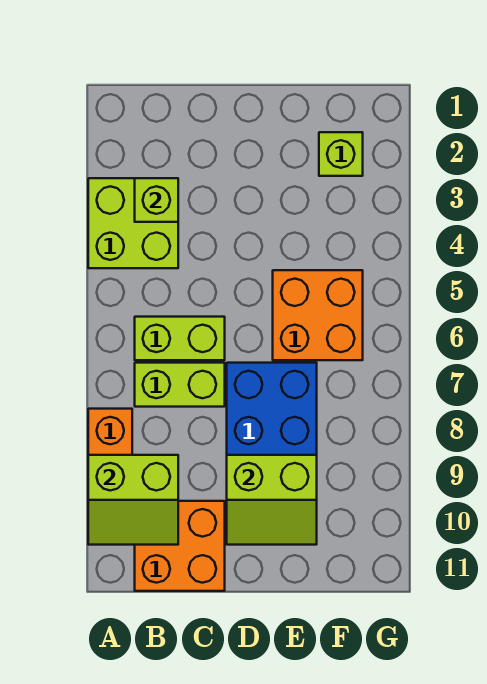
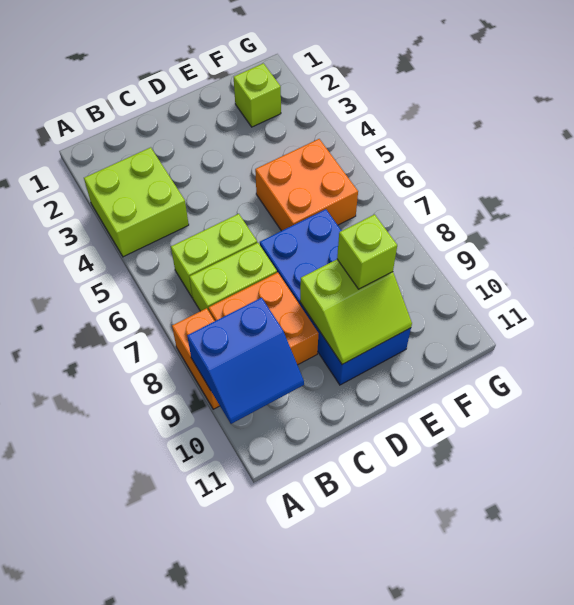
lime 2x2 slope [88,455,178,545] -> blue 2x2 slope [187,298,304,424]
lime 1x1 brick [135,178,178,222] -> lime 1x1 brick moved to [337,214,397,289]
orange 2x2 brick [135,501,225,591] -> orange 2x2 brick moved to [209,272,319,365]

